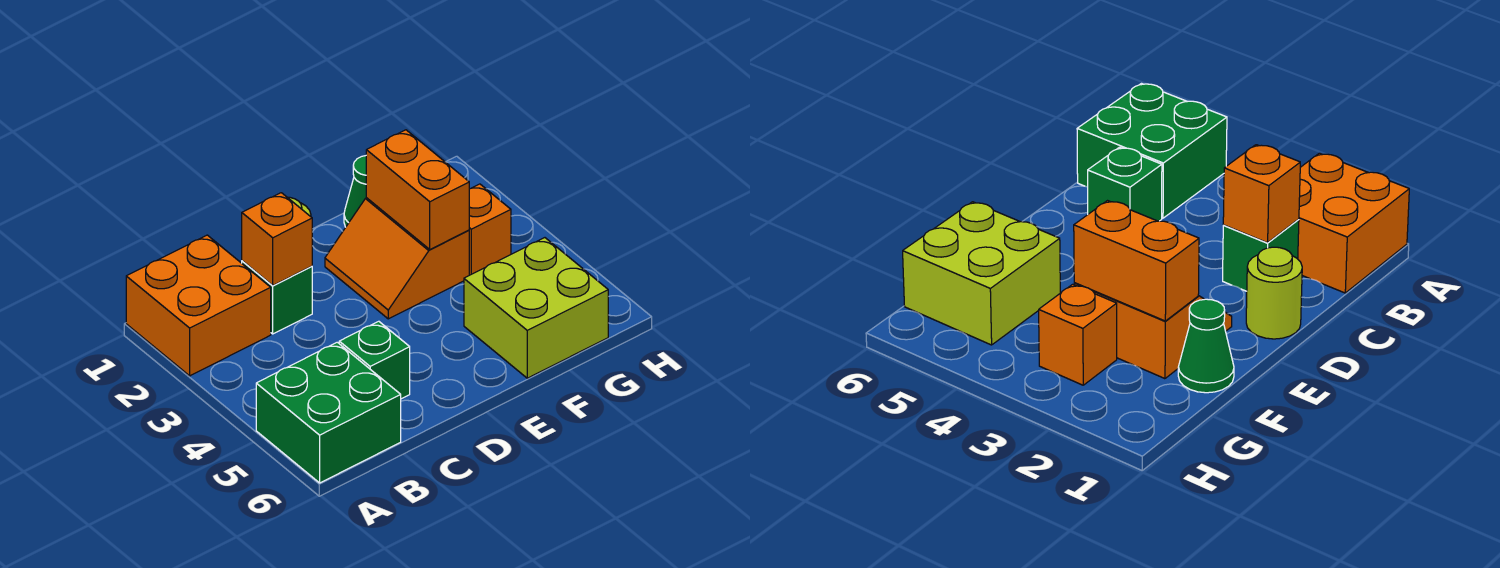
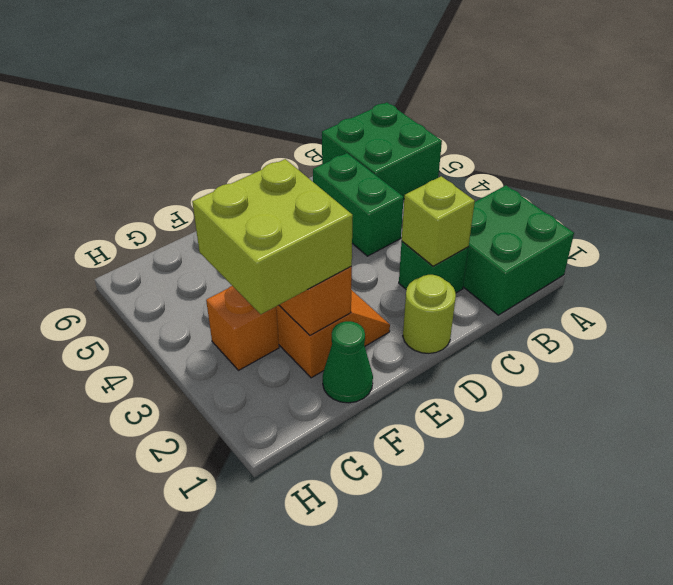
orange 2x2 brick [126,235,271,376] -> green 2x2 brick [463,185,574,315]
orange 1x1 brick [242,193,312,285] -> lime 1x1 brick [402,176,475,266]
green 1x1 brick [339,321,410,399] -> green 1x2 brick [313,153,404,256]
lime 2x2 brick [464,238,608,378] -> lime 2x2 brick moved to [192,159,353,314]

